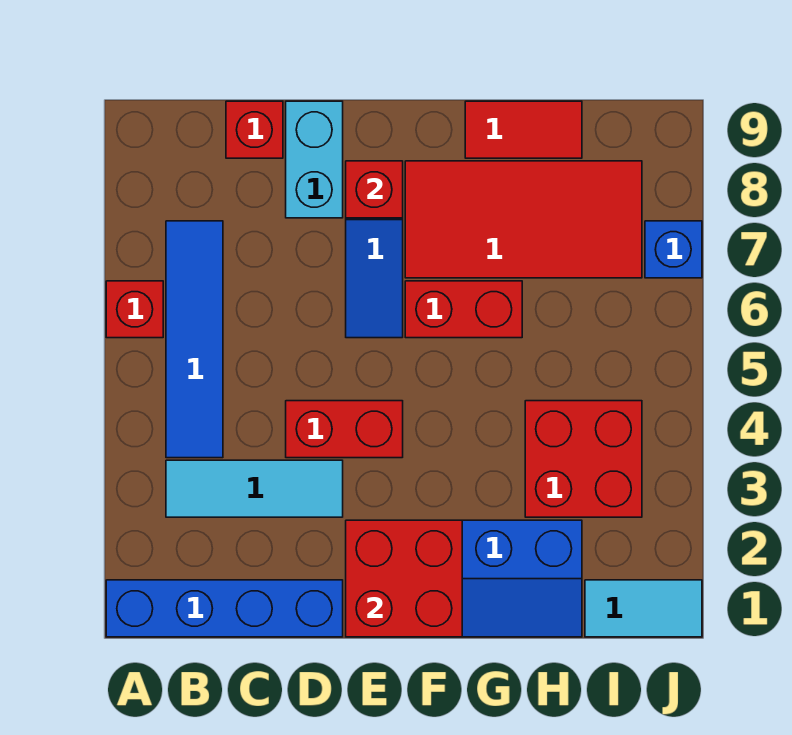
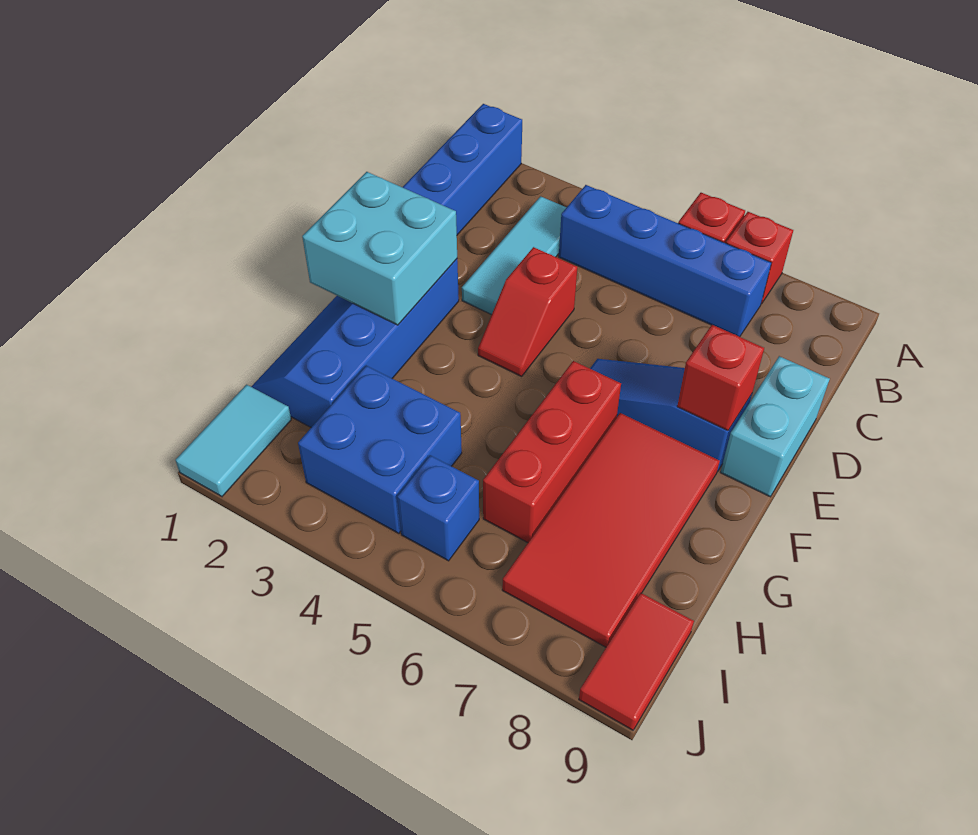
blue 1x4 tile [166,221,223,458] -> blue 1x4 brick [559,185,771,337]
red 1x1 brick [226,101,283,158] -> red 1x1 brick moved to [726,212,793,304]
red 1x2 brick [286,401,403,458] -> red 1x2 slope [478,247,578,376]
cyan 1x2 brick [286,101,343,218] -> cyan 1x2 brick turned to [720,356,830,497]
red 2x2 brick [346,520,462,637] -> cyan 2x2 brick [302,172,457,325]
red 1x2 brick [405,281,522,338] -> red 1x3 brick [483,361,621,543]
red 1x2 tile [465,101,582,158] -> red 1x2 tile moved to [579,593,694,730]
red 2x2 brick [525,401,642,517] -> blue 2x2 brick [298,366,462,533]
blue 1x1 brick [645,221,702,278] -> blue 1x1 brick moved to [397,455,479,561]

